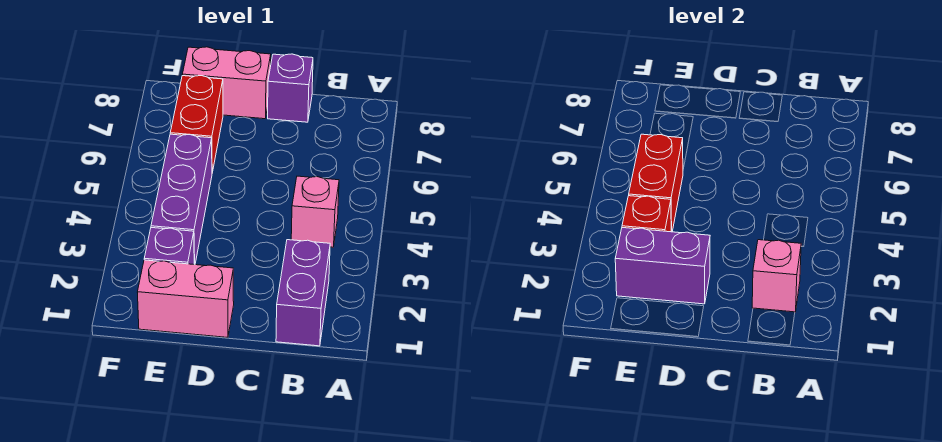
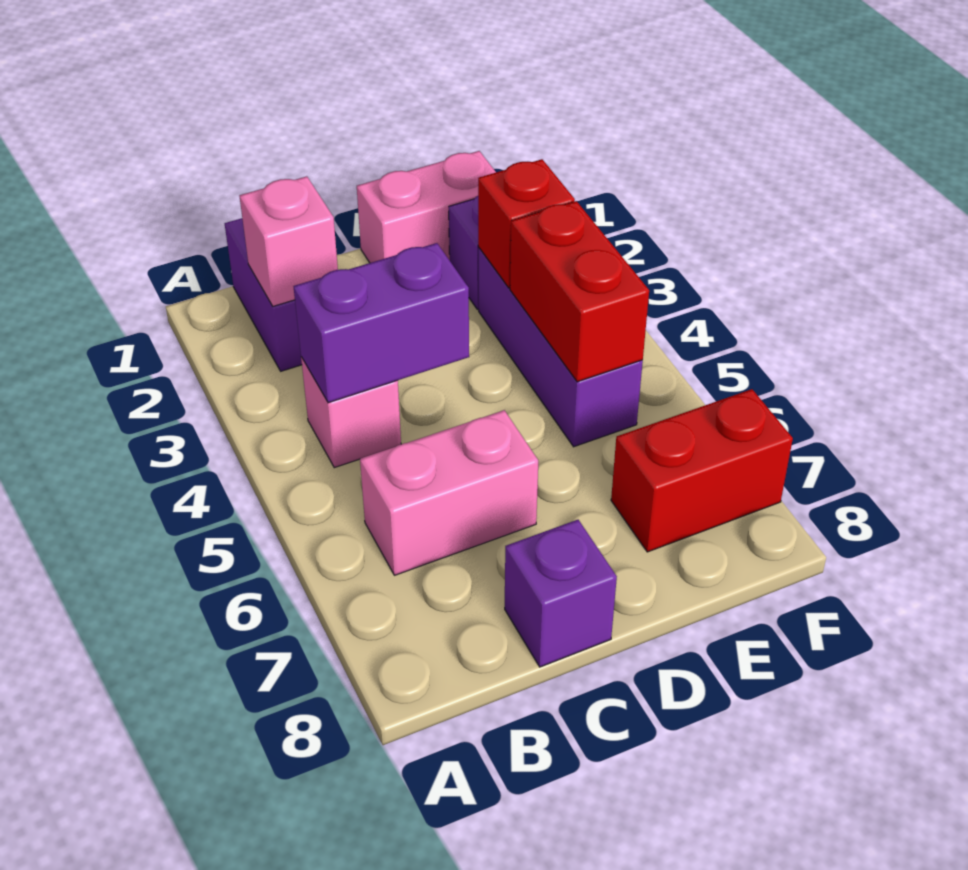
purple 1x2 brick [615,228,710,304] -> purple 1x2 brick moved to [294,243,469,403]
pink 1x2 brick [182,47,271,119] -> pink 1x2 brick moved to [360,410,538,575]
red 1x2 brick [170,76,223,172] -> red 1x2 brick turned to [611,389,793,552]

